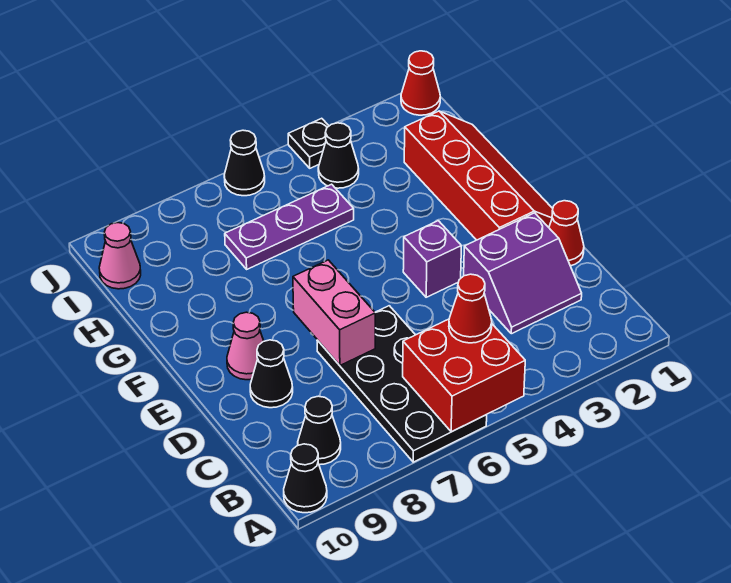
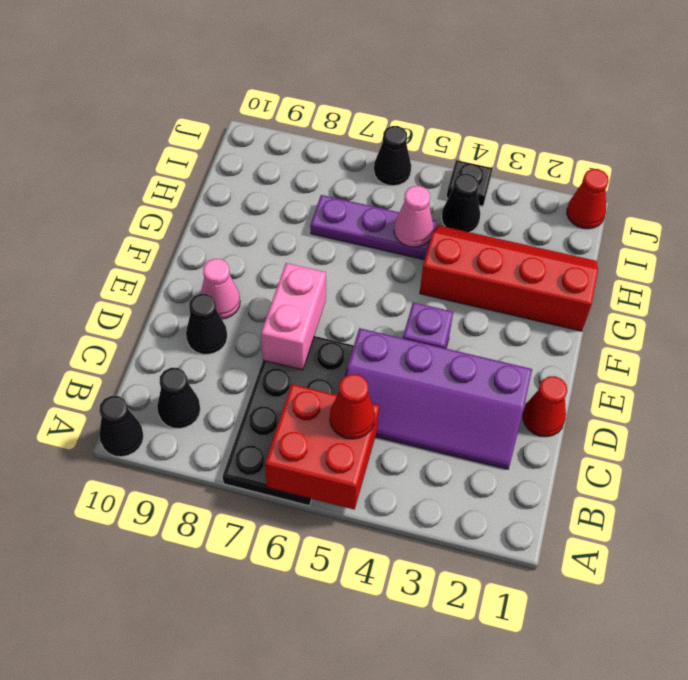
purple 2x2 slope [464,213,582,334] -> purple 2x4 slope [346,328,532,469]
red 2x4 slope [404,111,553,240] -> red 2x4 slope turned to [420,225,598,331]
pink 1x1 cone [99,223,141,289] -> pink 1x1 cone moved to [394,186,433,247]

